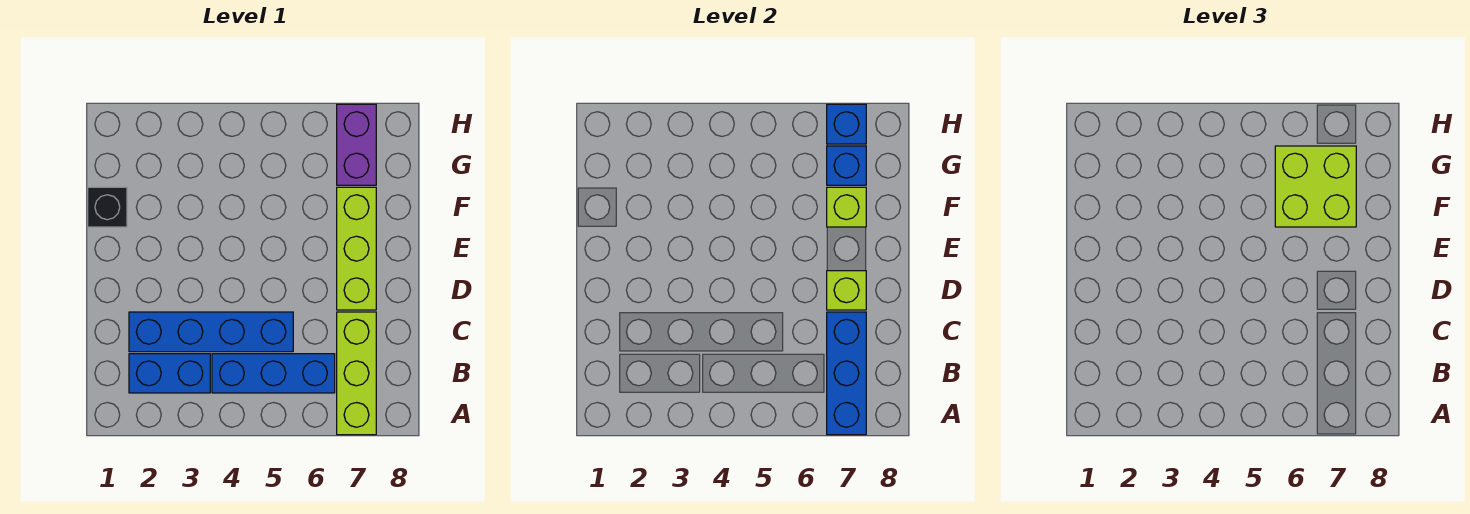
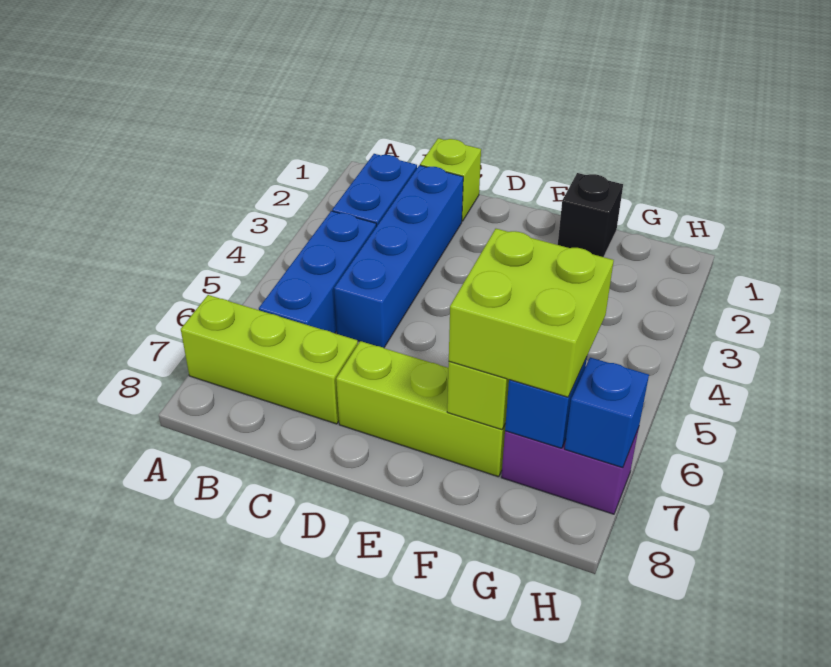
blue 1x3 brick [827,312,866,435] -> none
lime 1x1 brick [827,271,866,310] -> lime 1x1 brick moved to [420,138,481,221]

